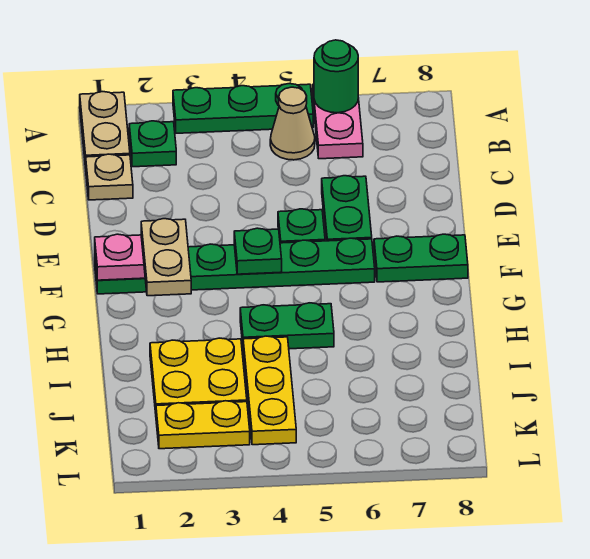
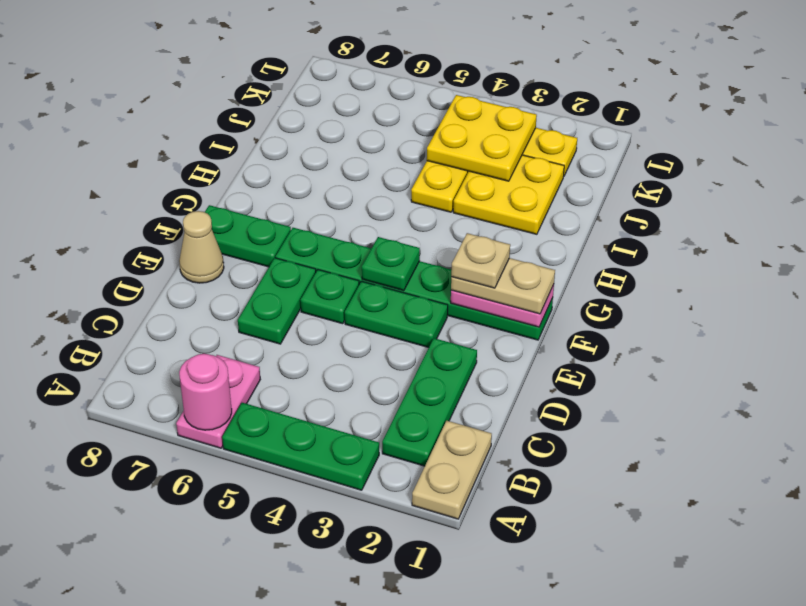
green 1x1 round brick [314,40,358,113] -> pink 1x1 round brick [179,354,232,430]
green 1x1 plate [129,121,176,167] -> green 1x3 plate [382,338,477,466]
tan 1x1 cone [270,87,315,160] -> tan 1x1 cone moved to [179,211,224,283]
tan 1x1 plate [86,154,133,200] -> tan 1x1 plate moved to [451,233,510,288]
tan 1x2 plate [141,219,191,296] -> tan 1x2 plate turned to [451,258,555,314]
green 1x2 plate [240,303,334,349] -> green 1x2 plate moved to [345,281,448,348]
none -> yellow 2x2 plate [427,95,537,181]

